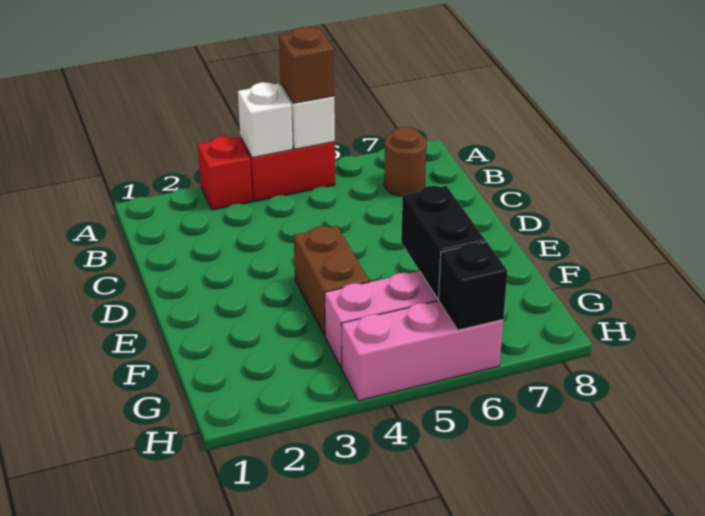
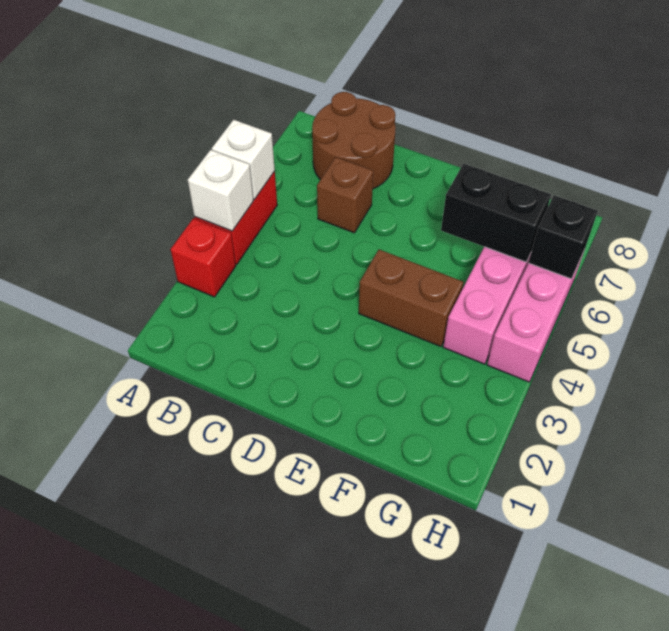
brown 1x1 brick [279,27,334,103] -> brown 1x1 brick moved to [317,157,373,233]
brown 1x1 round brick [384,127,427,196] -> brown 2x2 round brick [312,92,396,189]

